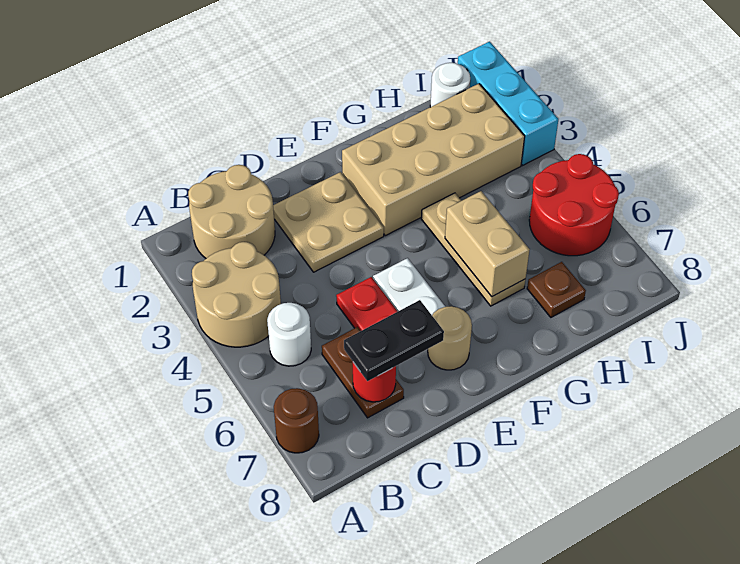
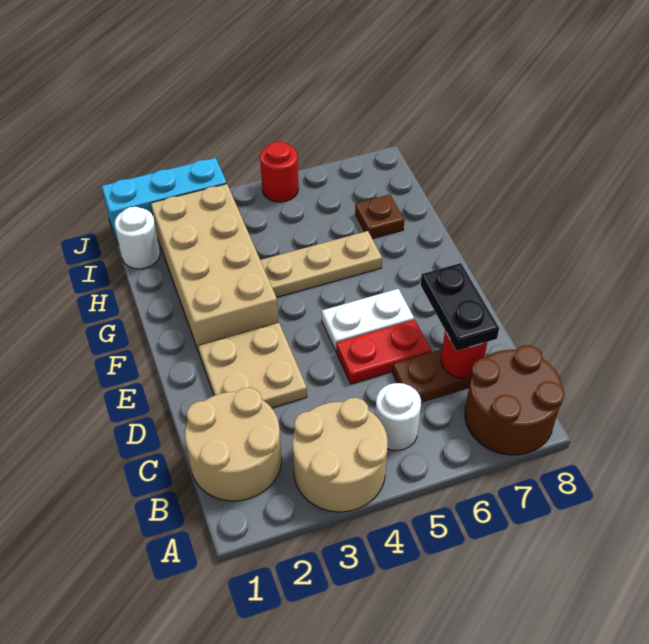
brown 1x1 round brick [274,388,319,453] -> brown 2x2 round brick [465,345,565,455]
tan 1x1 round brick [428,306,472,370] -> none
tan 1x2 brick [445,191,530,297] -> none
red 2x2 round brick [529,154,619,256] -> red 1x1 round brick [260,141,299,202]

